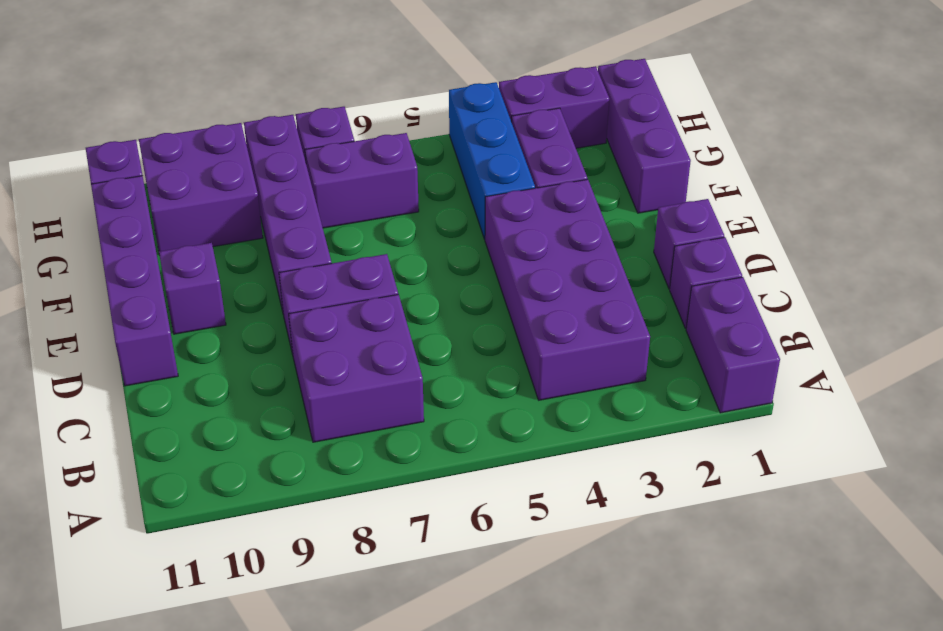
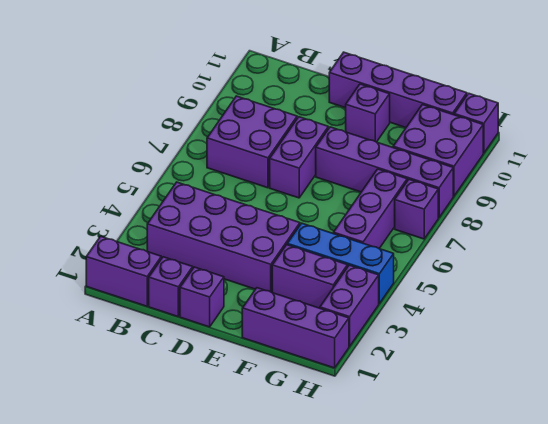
purple 1x2 brick [305,133,419,228] -> purple 1x3 brick [333,169,407,248]

